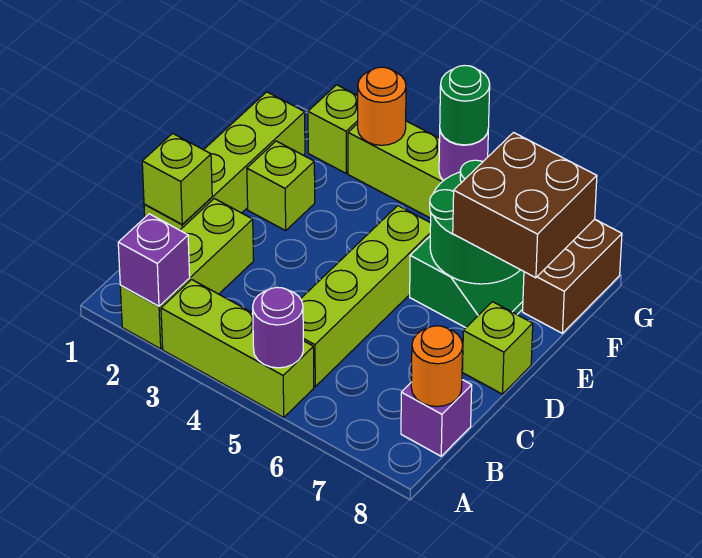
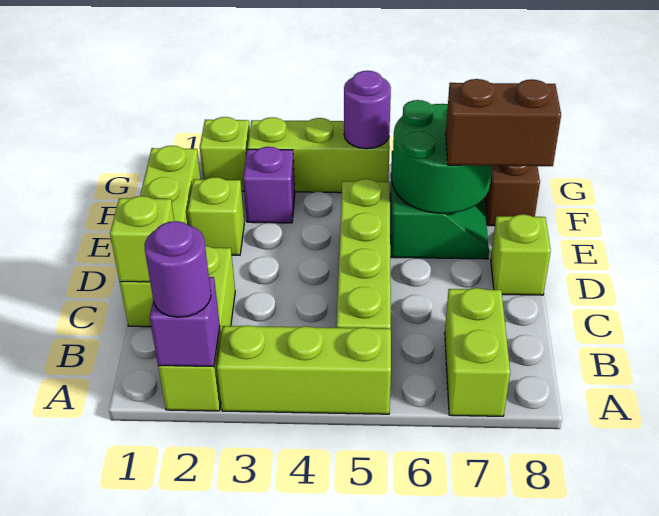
purple 1x1 round brick [253,287,303,368] -> purple 1x1 round brick moved to [145,221,211,317]
none -> lime 1x2 brick [445,288,510,416]
purple 1x1 brick [401,380,472,456] -> purple 1x1 brick moved to [243,147,295,223]
orange 1x1 round brick [411,326,463,407] -> none
brown 2x2 brick [453,133,597,278] -> brown 1x2 brick [446,79,561,166]
orange 1x1 round brick [358,67,406,145] -> none
green 1x1 round brick [440,65,490,145] -> none

